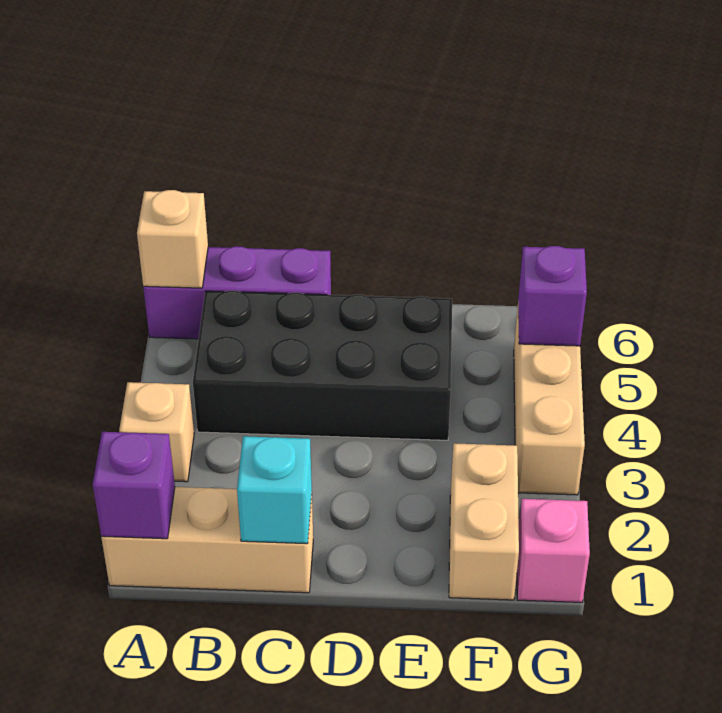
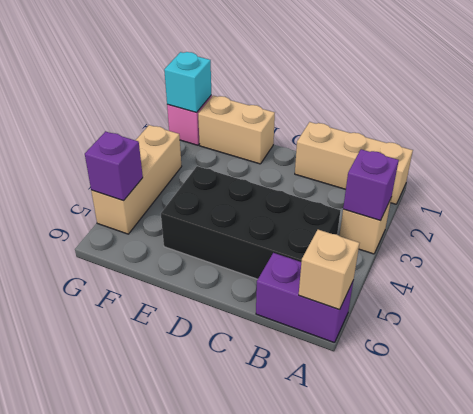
purple 1x1 brick [93,432,175,539] -> purple 1x1 brick moved to [343,149,399,221]
purple 1x3 brick [143,246,331,339] -> purple 1x2 brick [256,253,353,343]
cyan 1x1 brick [237,436,312,544] -> cyan 1x1 brick moved to [164,52,211,113]
tan 1x2 brick [449,443,519,600] -> tan 1x2 brick turned to [198,96,275,164]

